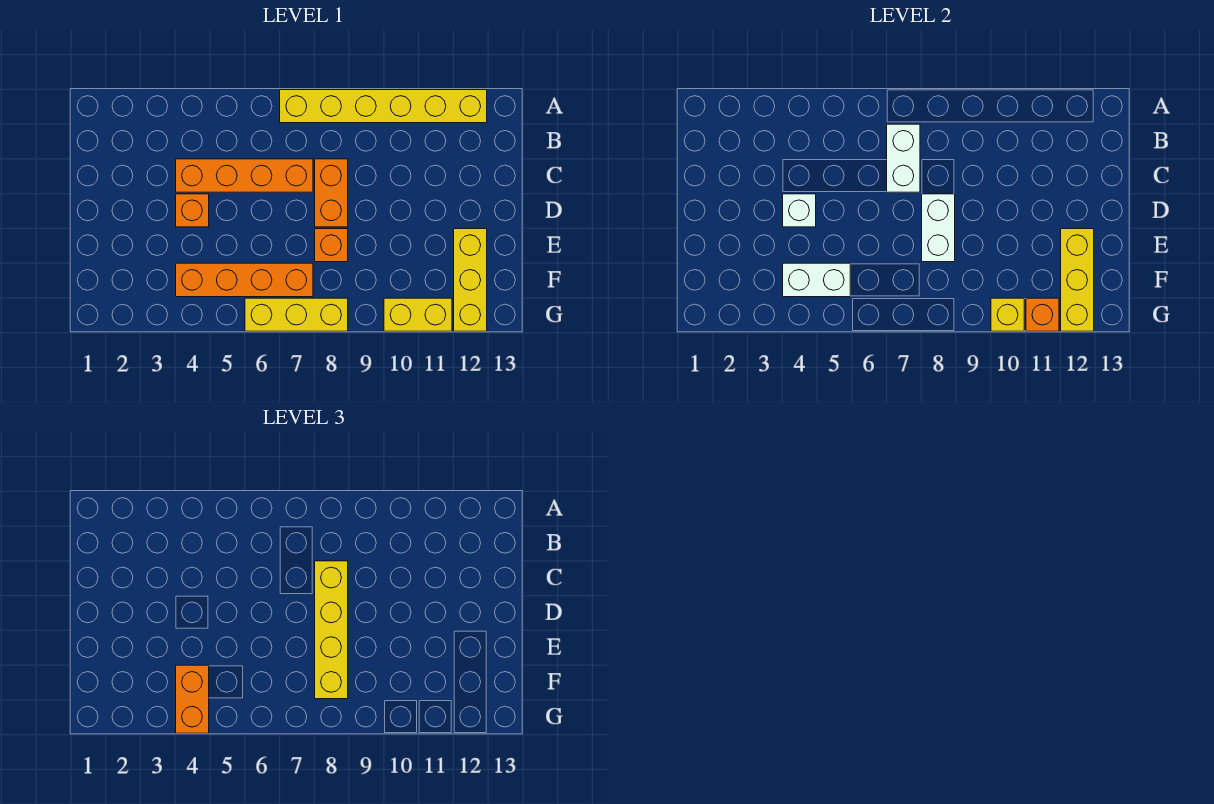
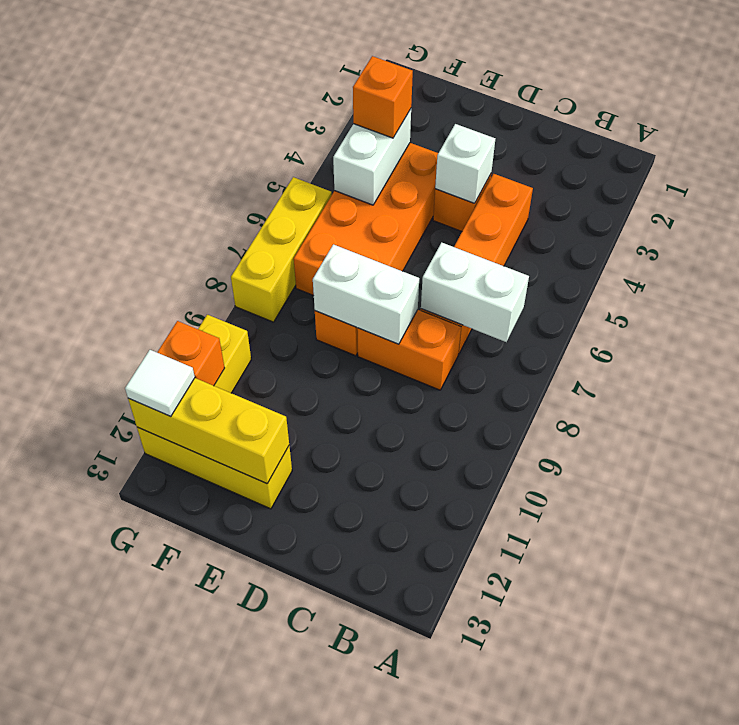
yellow 1x6 brick [280,90,487,123] -> none
yellow 1x4 brick [315,561,348,699] -> none
orange 1x4 brick [176,263,313,297] -> orange 2x4 brick [294,143,438,296]
orange 1x2 brick [176,665,209,733] -> orange 1x1 brick [353,56,413,138]
yellow 1x1 brick [991,298,1024,331] -> none
none -> white 1x1 tile [125,350,195,416]

